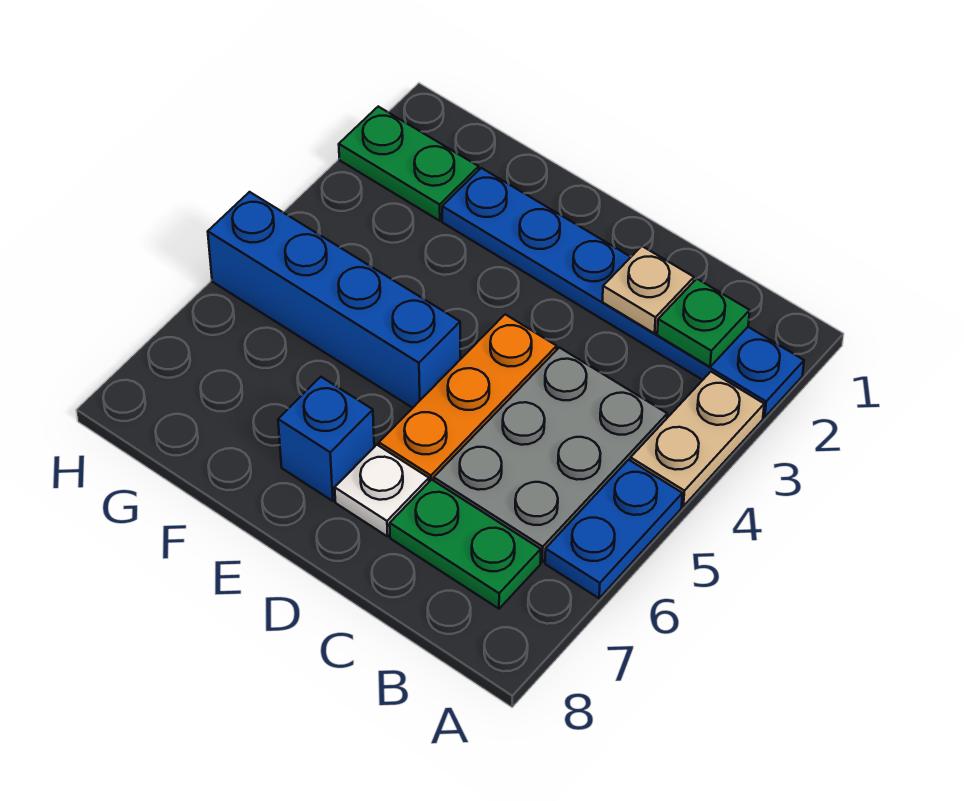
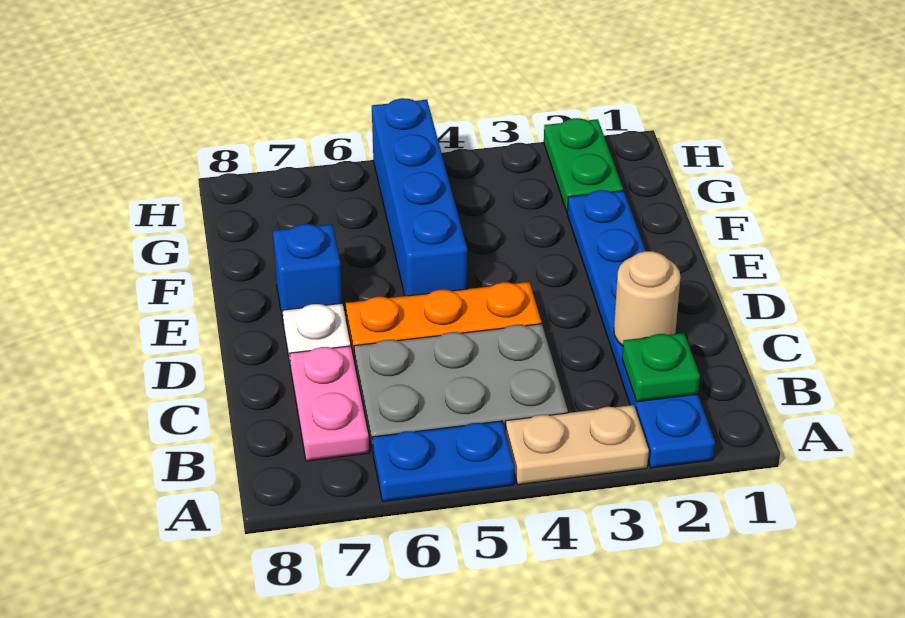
green 1x2 plate [390,480,541,609] -> pink 1x2 plate [290,346,369,461]
tan 1x1 plate [602,246,694,333] -> tan 1x1 round brick [614,251,681,346]

